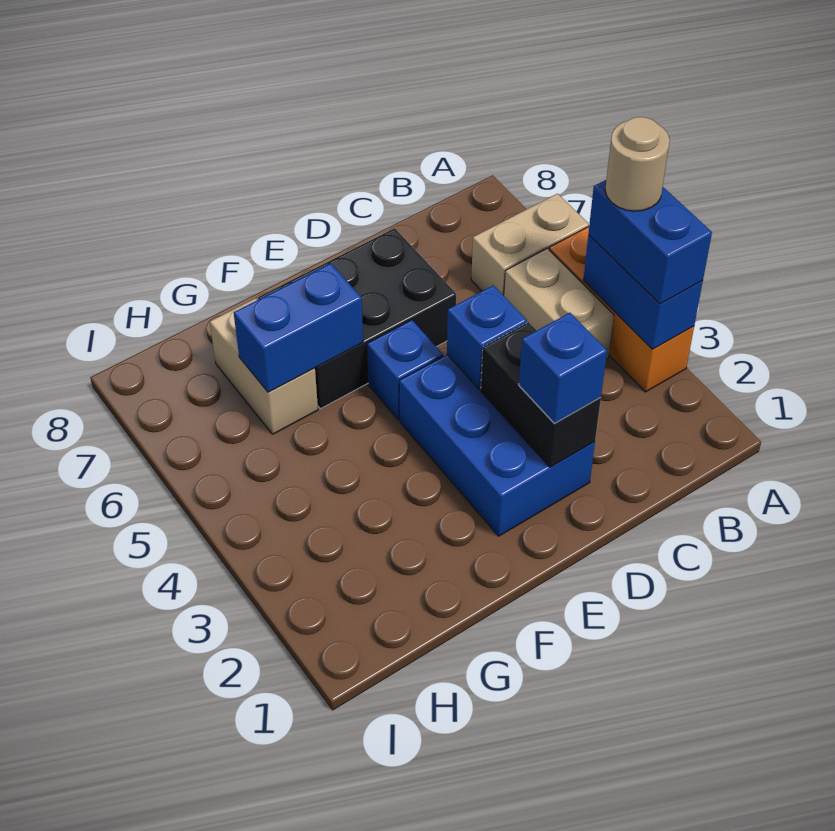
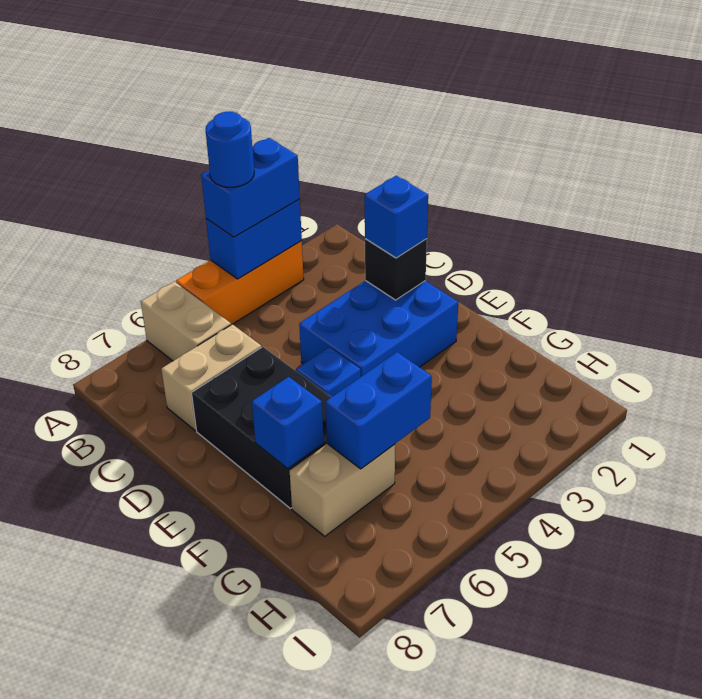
tan 1x1 round brick [605,117,670,211] -> blue 1x1 round brick [206,112,254,187]
tan 1x2 brick [504,248,614,359] -> tan 1x2 brick moved to [161,324,262,431]
black 1x2 brick [481,322,601,467] -> black 1x1 brick [365,239,427,300]
blue 1x1 brick [447,285,527,389] -> blue 1x1 brick moved to [252,377,324,469]
blue 1x2 brick [234,263,363,392] -> blue 1x2 brick turned to [326,352,432,469]

